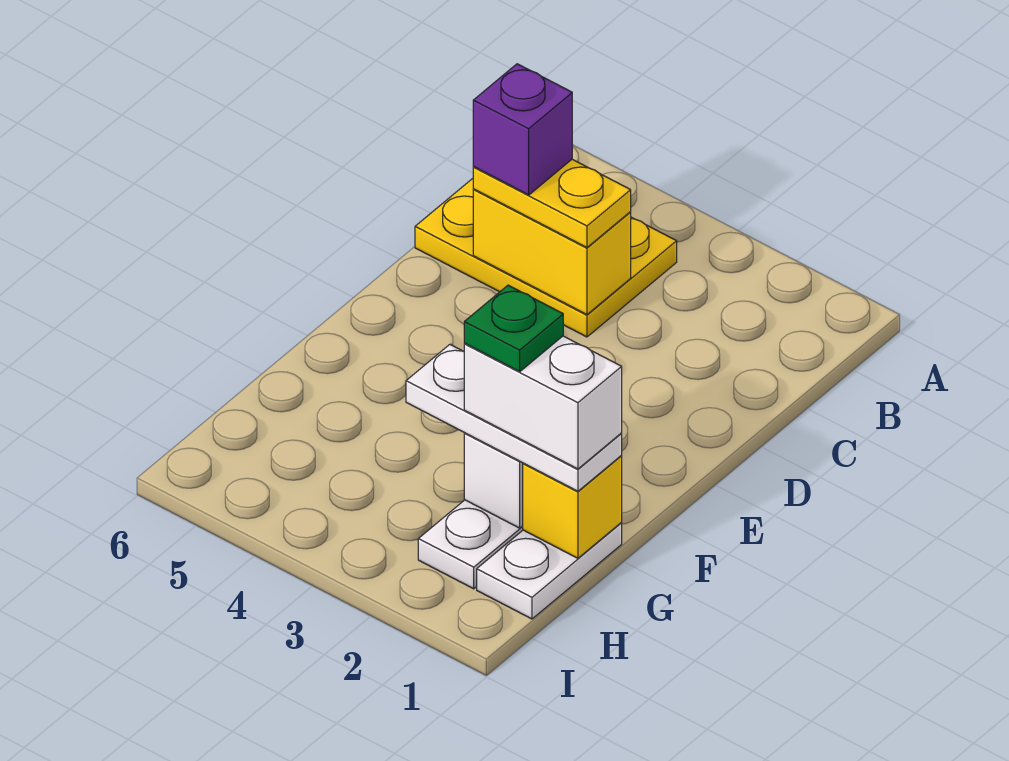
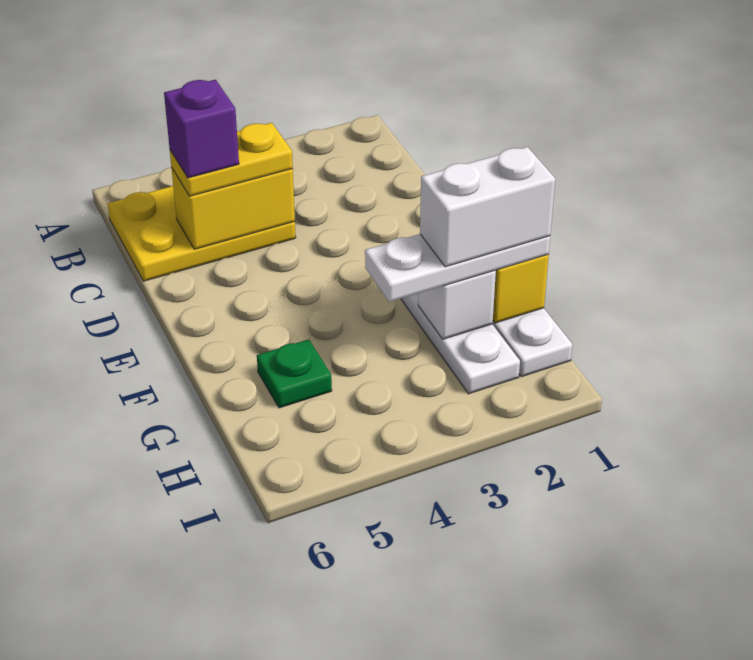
green 1x1 plate [464,285,563,372] -> green 1x1 plate moved to [257,339,332,408]

